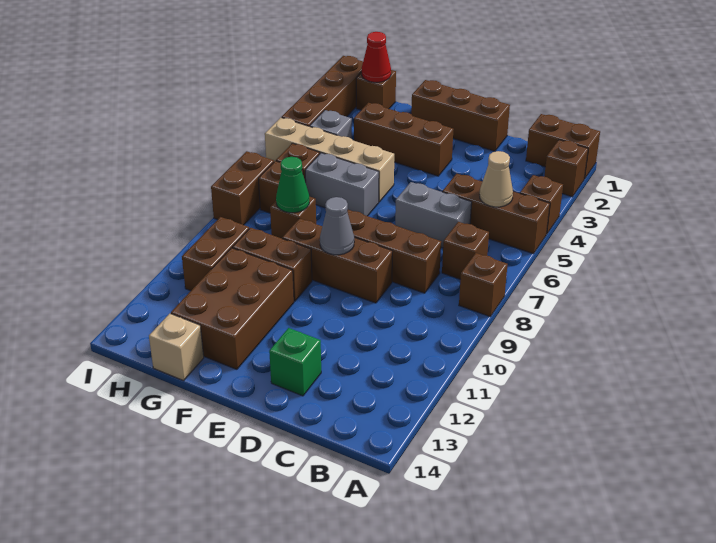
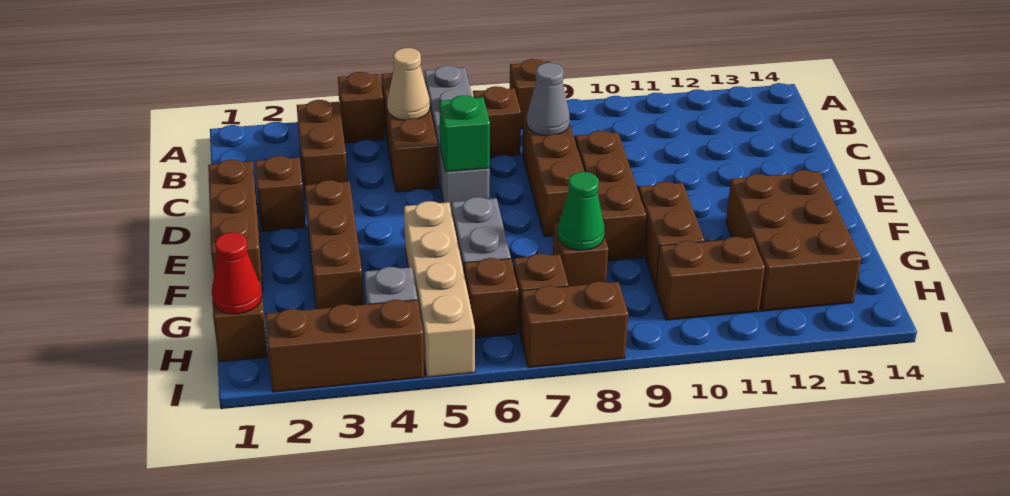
brown 1x2 brick [526,114,600,179] -> brown 1x2 brick moved to [297,100,348,199]
brown 1x1 brick [544,140,588,197] -> brown 1x1 brick moved to [255,156,306,231]
grey 1x2 brick [395,182,472,248] -> grey 1x4 brick [424,65,490,213]
green 1x1 brick [269,328,321,396] -> green 1x1 brick moved to [439,95,490,172]
grey 1x1 cone [320,197,354,255] -> grey 1x1 cone moved to [527,63,570,136]
brown 2x3 brick [171,248,294,369] -> brown 2x3 brick turned to [726,170,861,311]
tan 1x1 brick [149,314,204,381] -> none
brown 1x4 brick [282,56,363,126] -> brown 1x3 brick [266,300,424,392]

